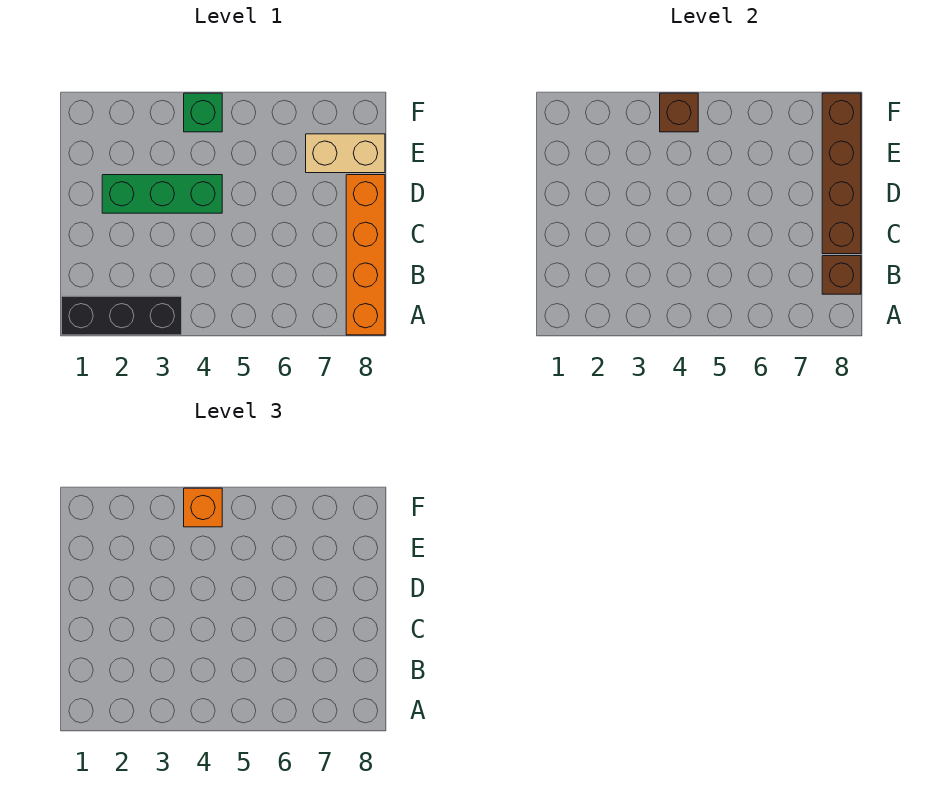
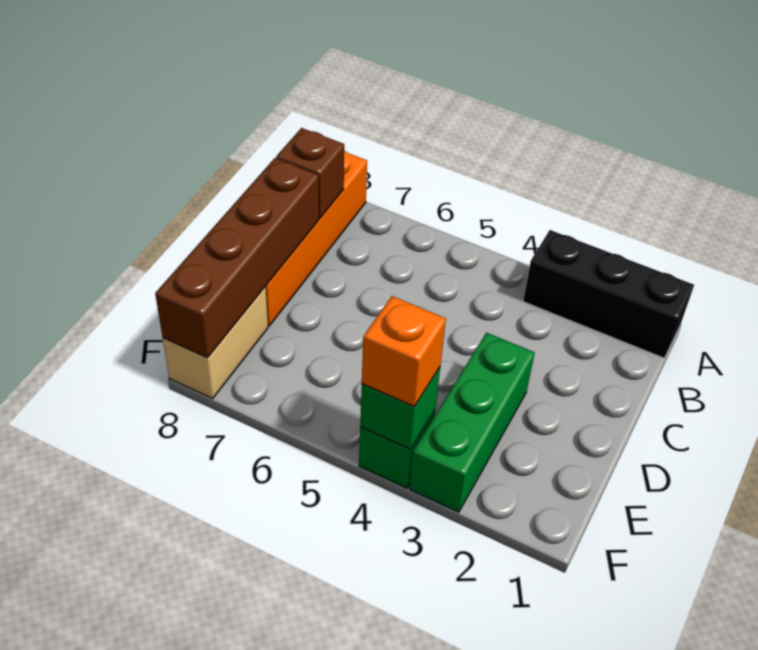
green 1x3 brick [102,175,222,213] -> green 1x3 brick turned to [409,333,535,512]
tan 1x2 brick [306,134,385,173] -> tan 1x2 brick turned to [163,287,268,398]
brown 1x1 brick [660,93,698,132] -> green 1x1 brick [360,367,440,450]

